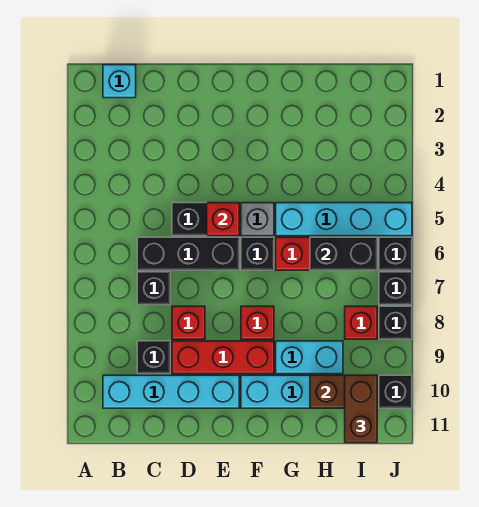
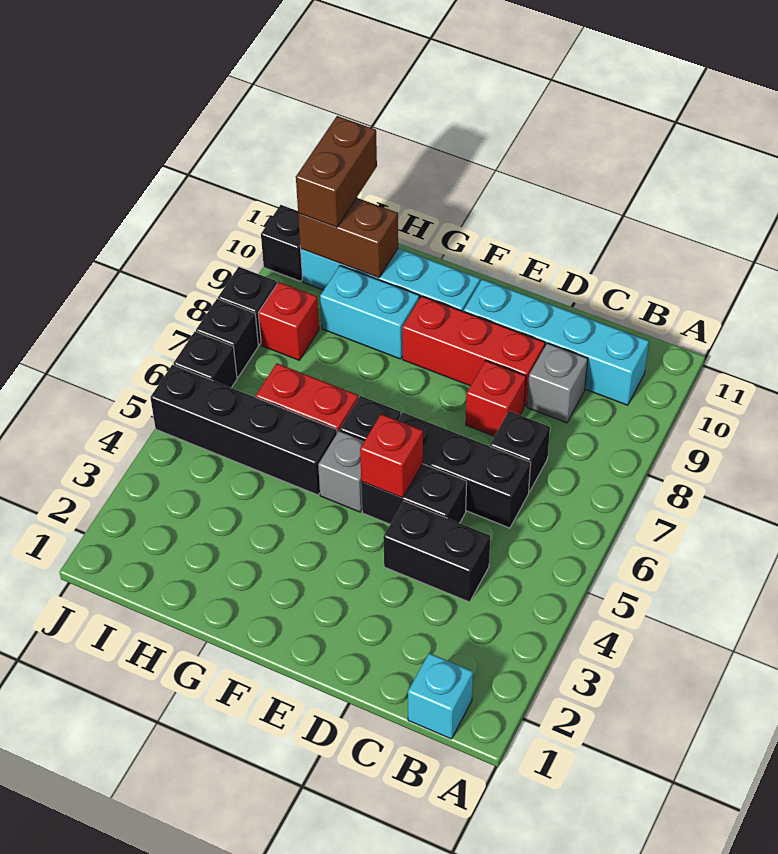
black 1x1 brick [137,341,170,374] -> grey 1x1 brick [527,343,588,423]
red 1x1 brick [241,306,274,339] -> none
cyan 1x4 brick [276,203,412,236] -> black 1x4 brick [150,365,337,495]
black 1x2 brick [310,237,377,270] -> black 1x2 brick moved to [383,501,490,602]

